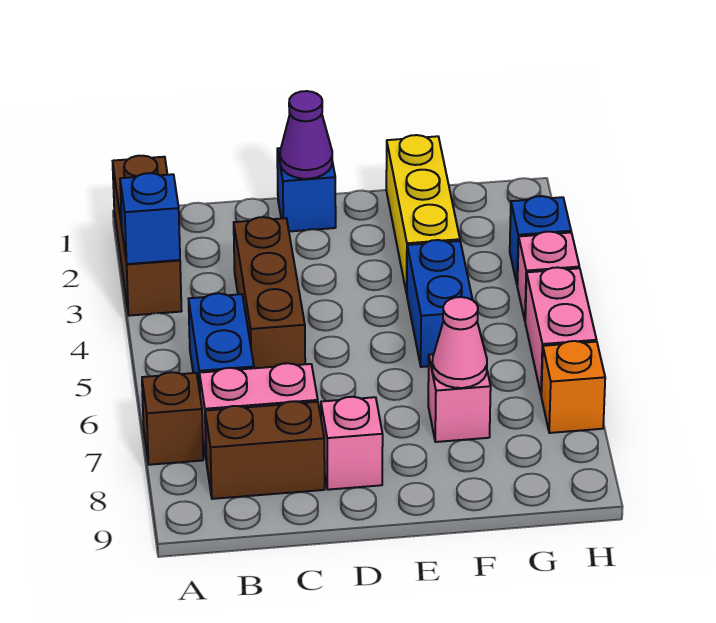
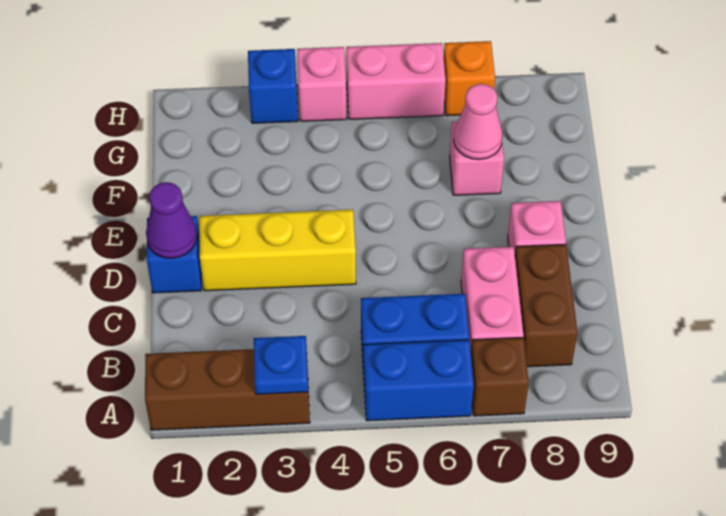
blue 1x1 brick [120,173,180,264] -> blue 1x1 plate [254,336,308,394]
brown 1x3 brick [234,217,305,368] -> none
yellow 1x3 brick [386,135,460,294] -> yellow 1x3 brick moved to [199,210,356,291]
blue 1x2 brick [407,240,473,367] -> blue 1x2 brick moved to [364,340,474,421]

